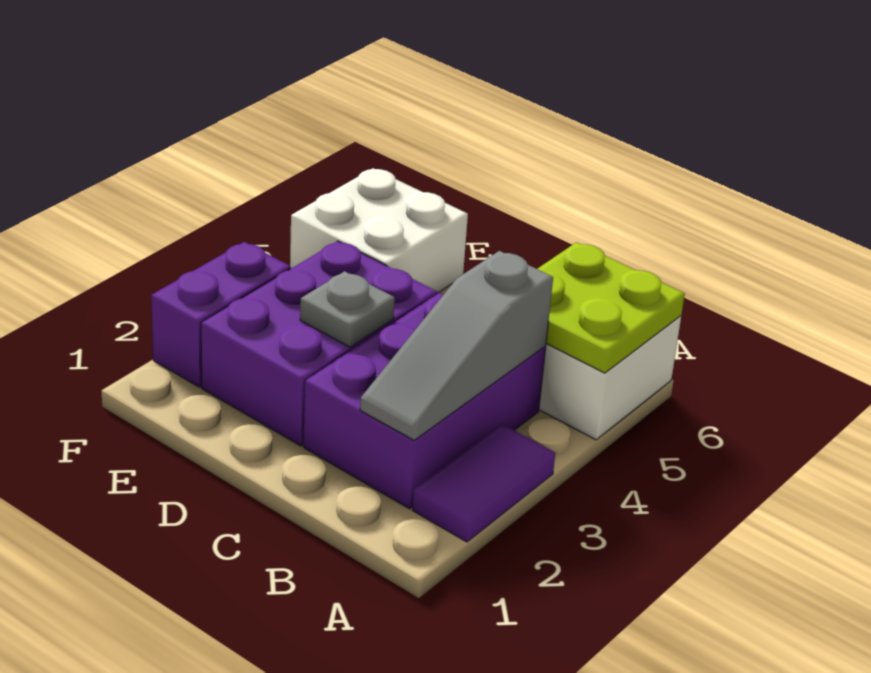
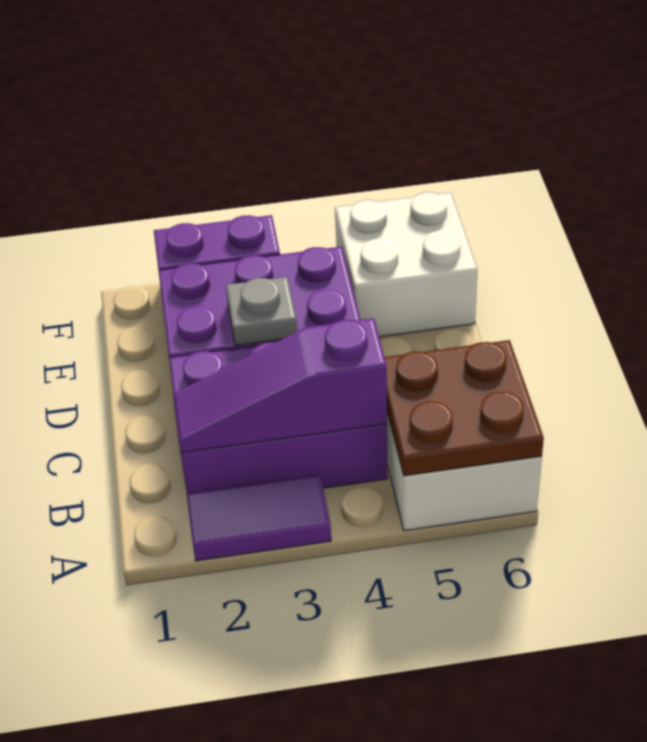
lime 2x2 plate [538,242,685,373] -> brown 2x2 plate [384,340,544,476]
grey 1x3 slope [360,251,553,440] -> purple 1x3 slope [173,318,387,453]

